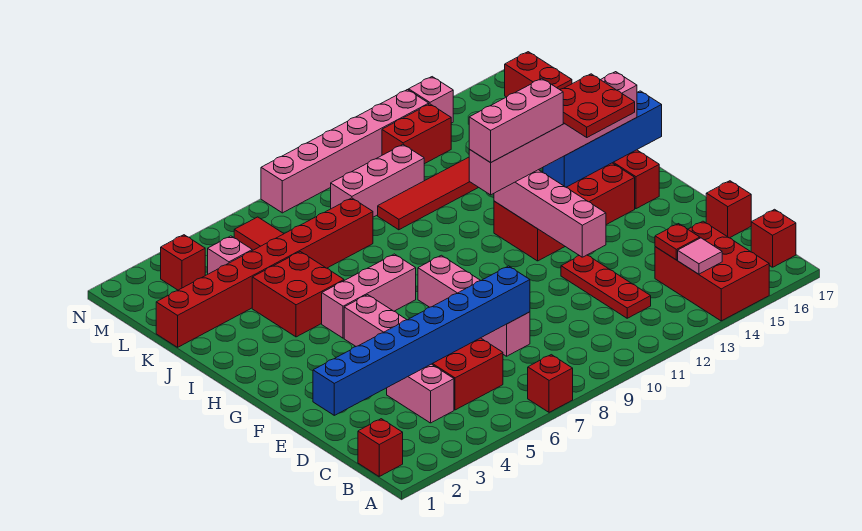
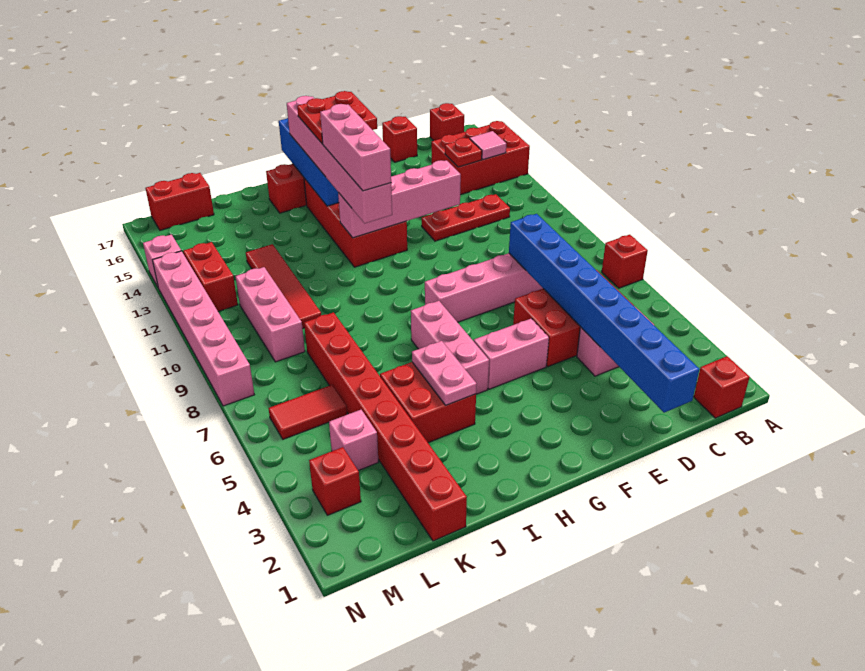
none -> pink 1x2 plate [412,341,477,405]

